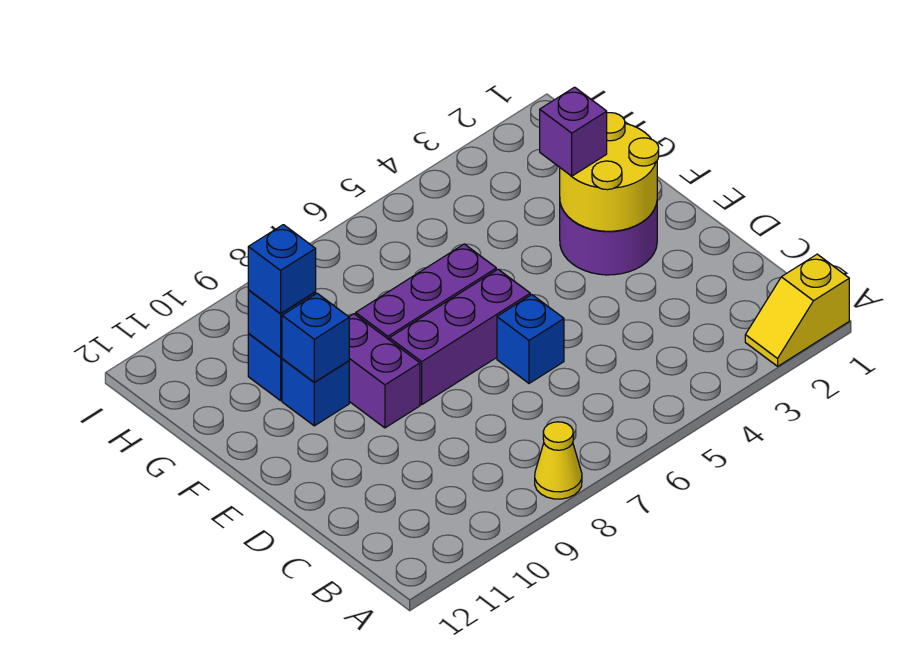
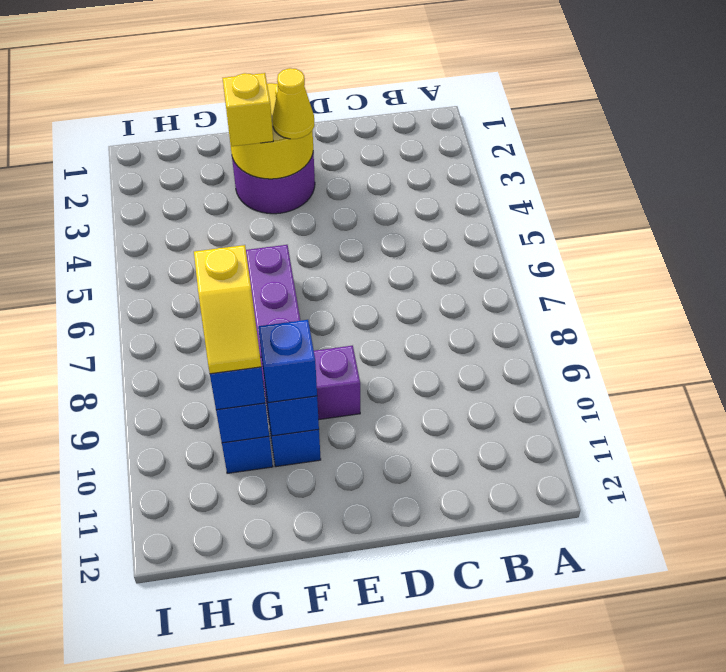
yellow 1x2 slope [745,254,849,366] -> yellow 1x2 slope moved to [194,245,261,374]
yellow 1x1 cone [535,422,582,499] -> yellow 1x1 cone moved to [272,68,314,139]
blue 1x1 brick [497,295,564,383] -> blue 1x1 brick moved to [258,320,317,403]
purple 1x3 brick [390,269,530,405] -> none
purple 1x1 brick [540,87,607,176] -> yellow 1x1 brick [223,73,273,146]

